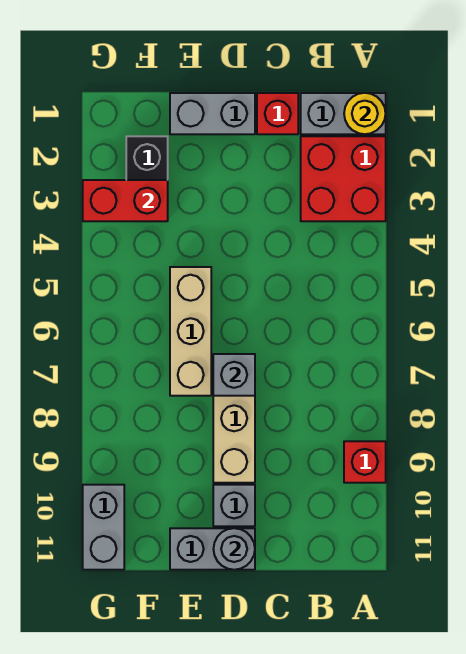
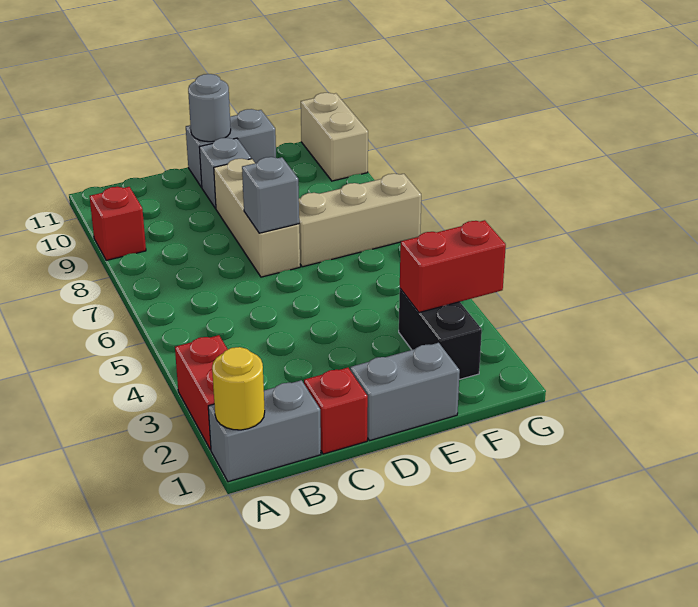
red 2x2 brick [301,136,386,221] -> red 1x2 brick [175,335,228,450]
tan 1x3 brick [170,267,211,396] -> tan 1x3 brick turned to [299,174,421,267]
grey 1x2 brick [83,485,124,570] -> tan 1x2 brick [301,93,368,181]

